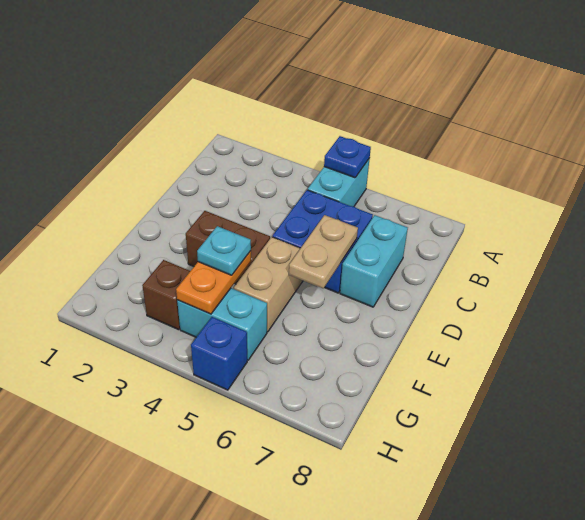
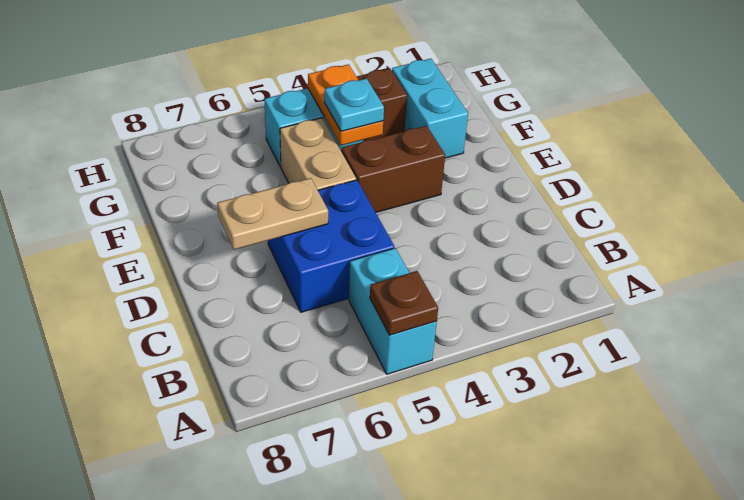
blue 1x1 plate [324,136,371,178] -> brown 1x1 plate [370,271,438,335]
cyan 1x2 brick [340,215,408,307] -> cyan 1x2 brick moved to [392,59,468,158]
tan 1x2 plate [289,215,358,288] -> tan 1x2 plate turned to [217,178,328,250]
blue 1x1 brick [191,317,247,390] -> none

